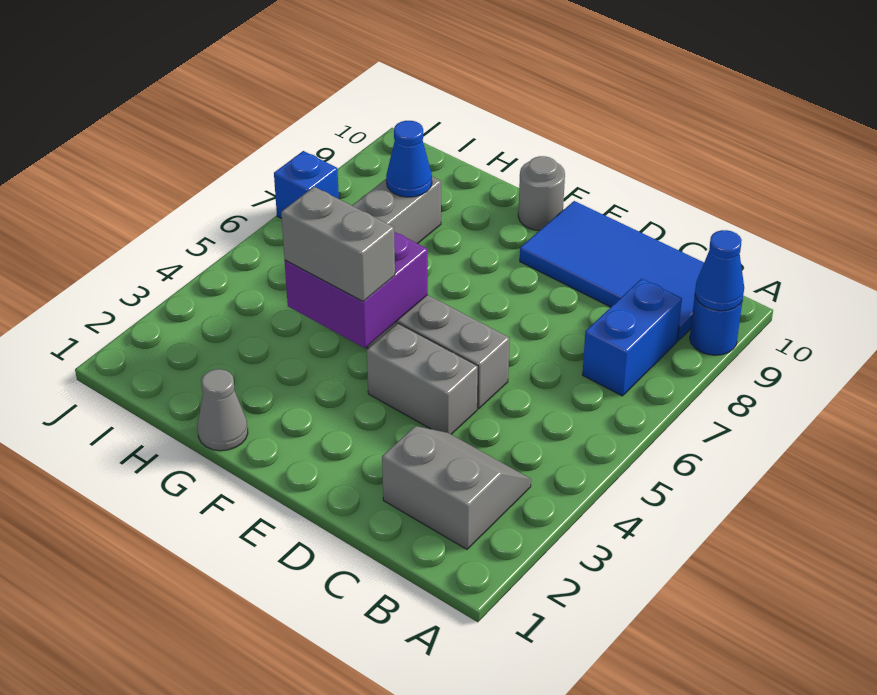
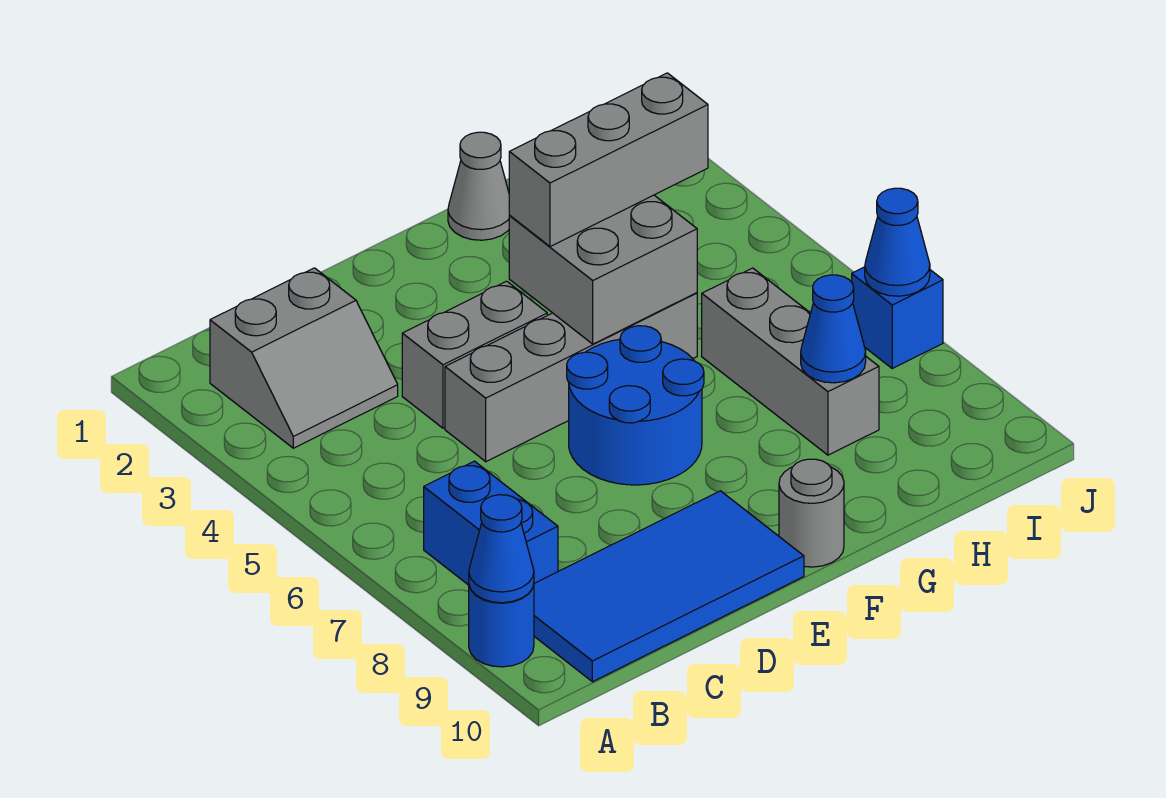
none -> blue 2x2 round brick [567,326,704,485]
purple 2x2 brick [285,232,428,348] -> grey 2x2 brick [509,195,697,344]
grey 1x2 brick [281,187,395,301] -> grey 1x3 brick [509,73,708,247]
none -> blue 1x1 cone [865,188,930,296]

